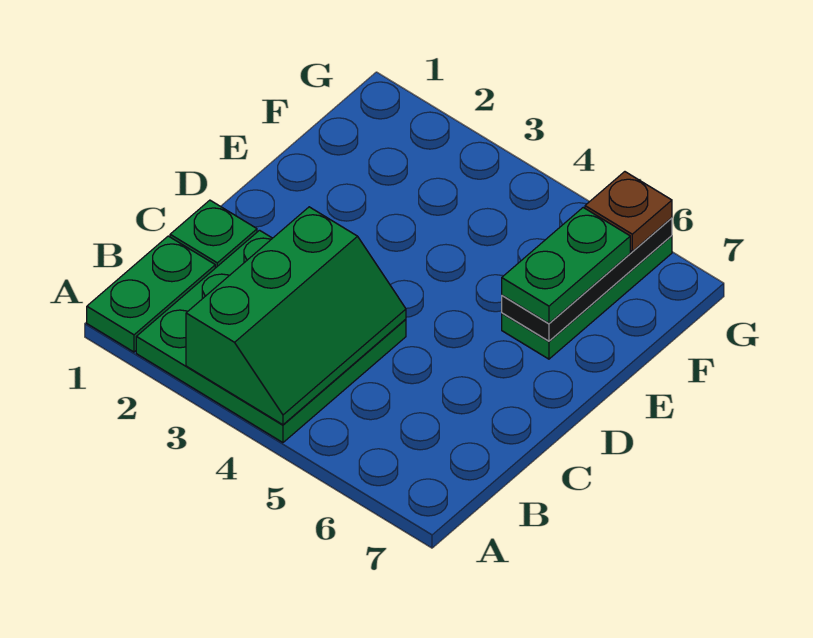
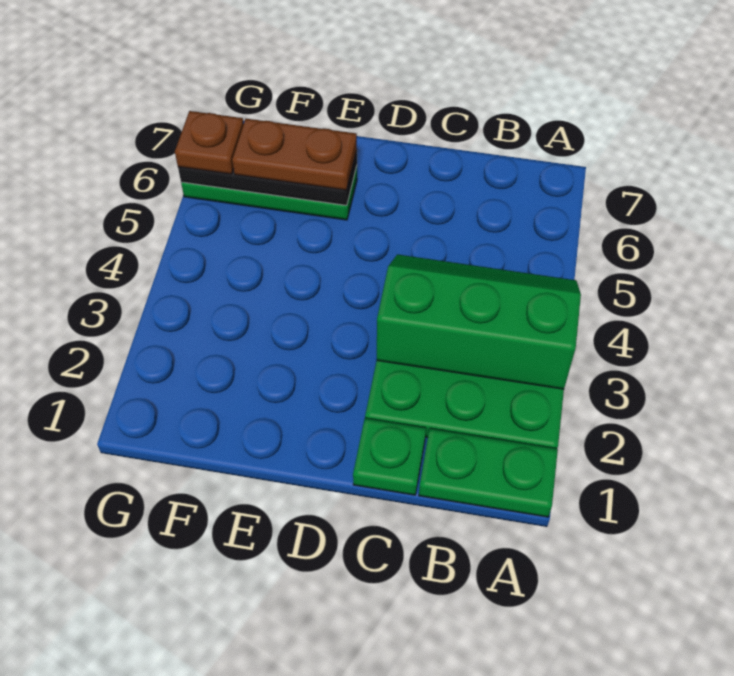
green 1x2 plate [502,208,630,323] -> brown 1x2 plate [232,119,357,190]

